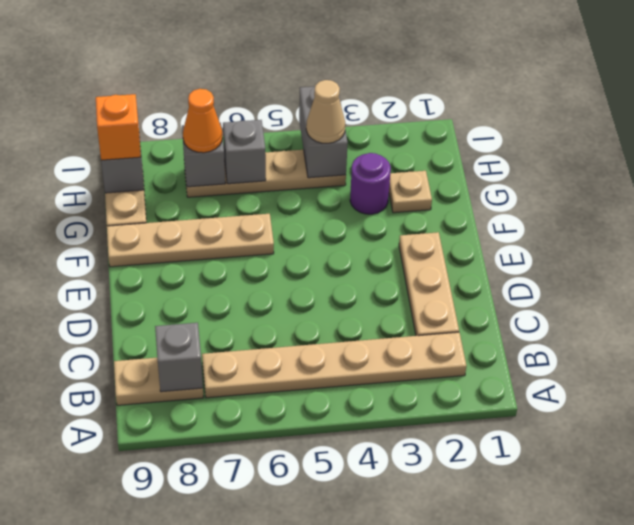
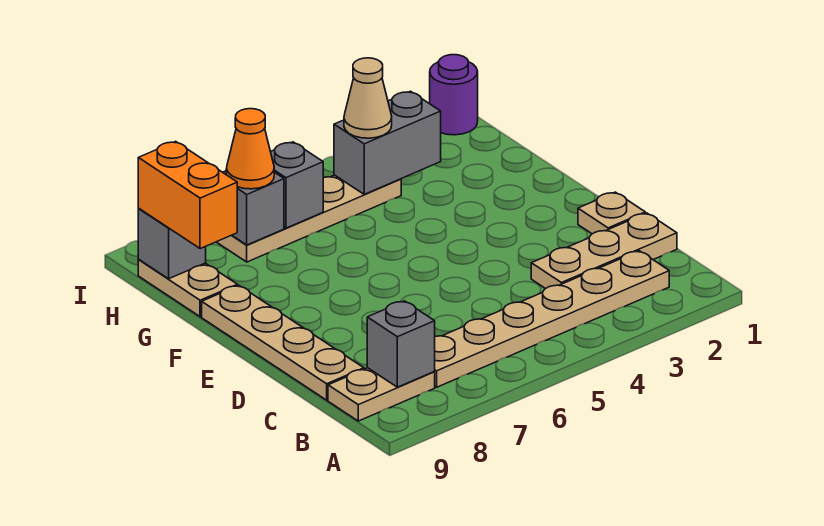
tan 1x3 plate [399,232,459,336] -> tan 1x3 plate turned to [531,213,677,289]
tan 1x4 plate [107,214,274,267] -> tan 1x4 plate turned to [202,285,364,400]
tan 1x1 plate [389,171,432,213] -> tan 1x1 plate moved to [578,192,645,234]
purple 1x1 round brick [350,153,391,214] -> purple 1x1 round brick moved to [430,55,478,135]
grey 1x2 brick [299,86,348,178] -> grey 1x2 brick turned to [334,91,441,194]
orange 1x1 brick [96,94,141,160] -> orange 1x2 brick [138,141,237,249]

